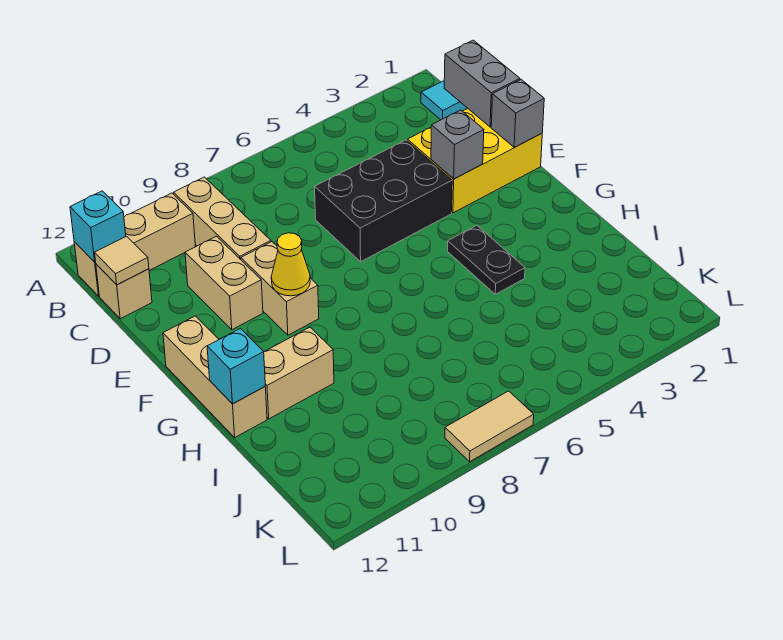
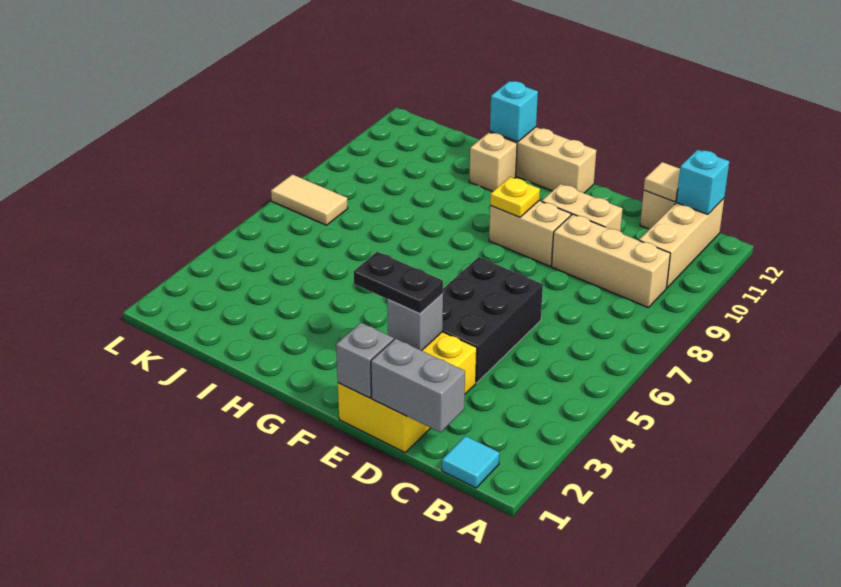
yellow 1x1 cone [271,233,310,296] -> yellow 1x1 plate [490,177,540,217]
black 1x2 plate [448,225,525,294] -> black 1x2 plate moved to [353,252,443,314]
tan 1x2 brick [264,327,334,419] -> tan 1x1 brick [469,132,517,191]
tan 1x2 tile [445,391,534,462] -> tan 1x2 tile turned to [271,174,348,225]

